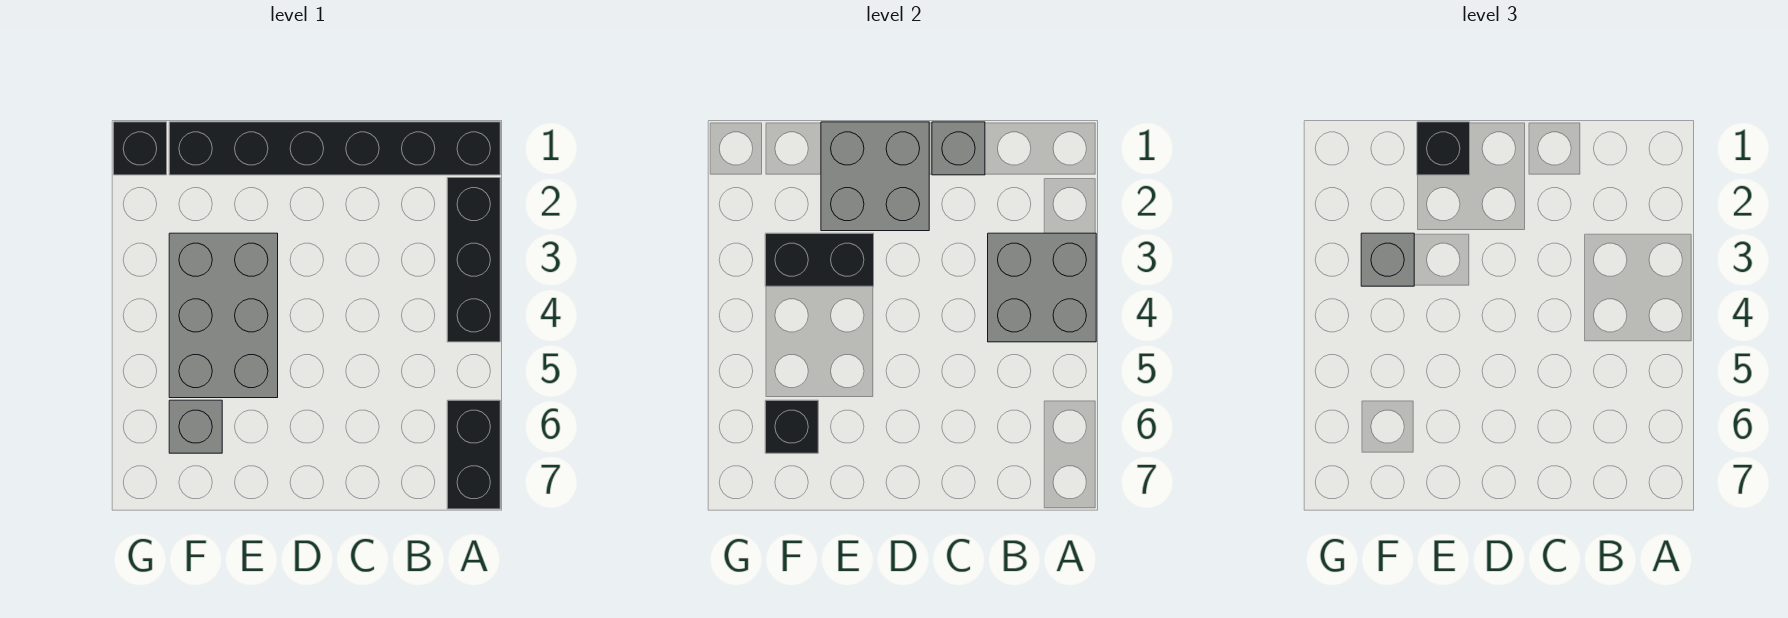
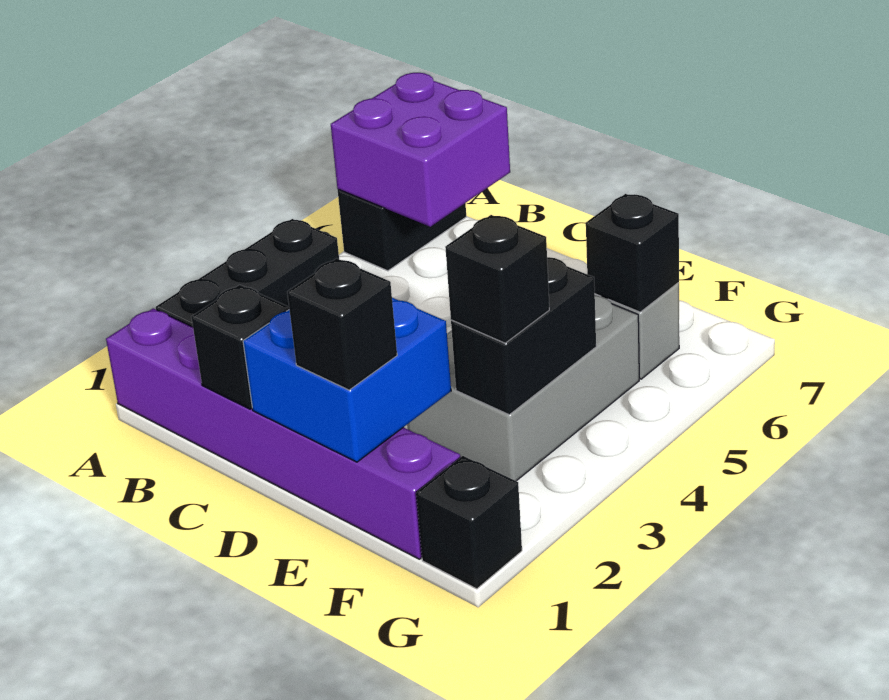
black 1x6 brick [169,122,500,175] -> purple 1x6 brick [106,308,460,559]
grey 2x2 brick [988,233,1096,342] -> none
none -> purple 2x2 brick [331,73,510,227]
grey 1x1 brick [932,122,985,175] -> black 1x1 brick [192,285,289,409]
grey 2x2 brick [821,122,929,231] -> blue 2x2 brick [243,298,451,462]
black 1x2 brick [765,233,874,286] -> black 1x2 brick turned to [451,257,596,415]
grey 1x1 brick [1361,233,1414,286] -> black 1x1 brick [445,215,549,343]

